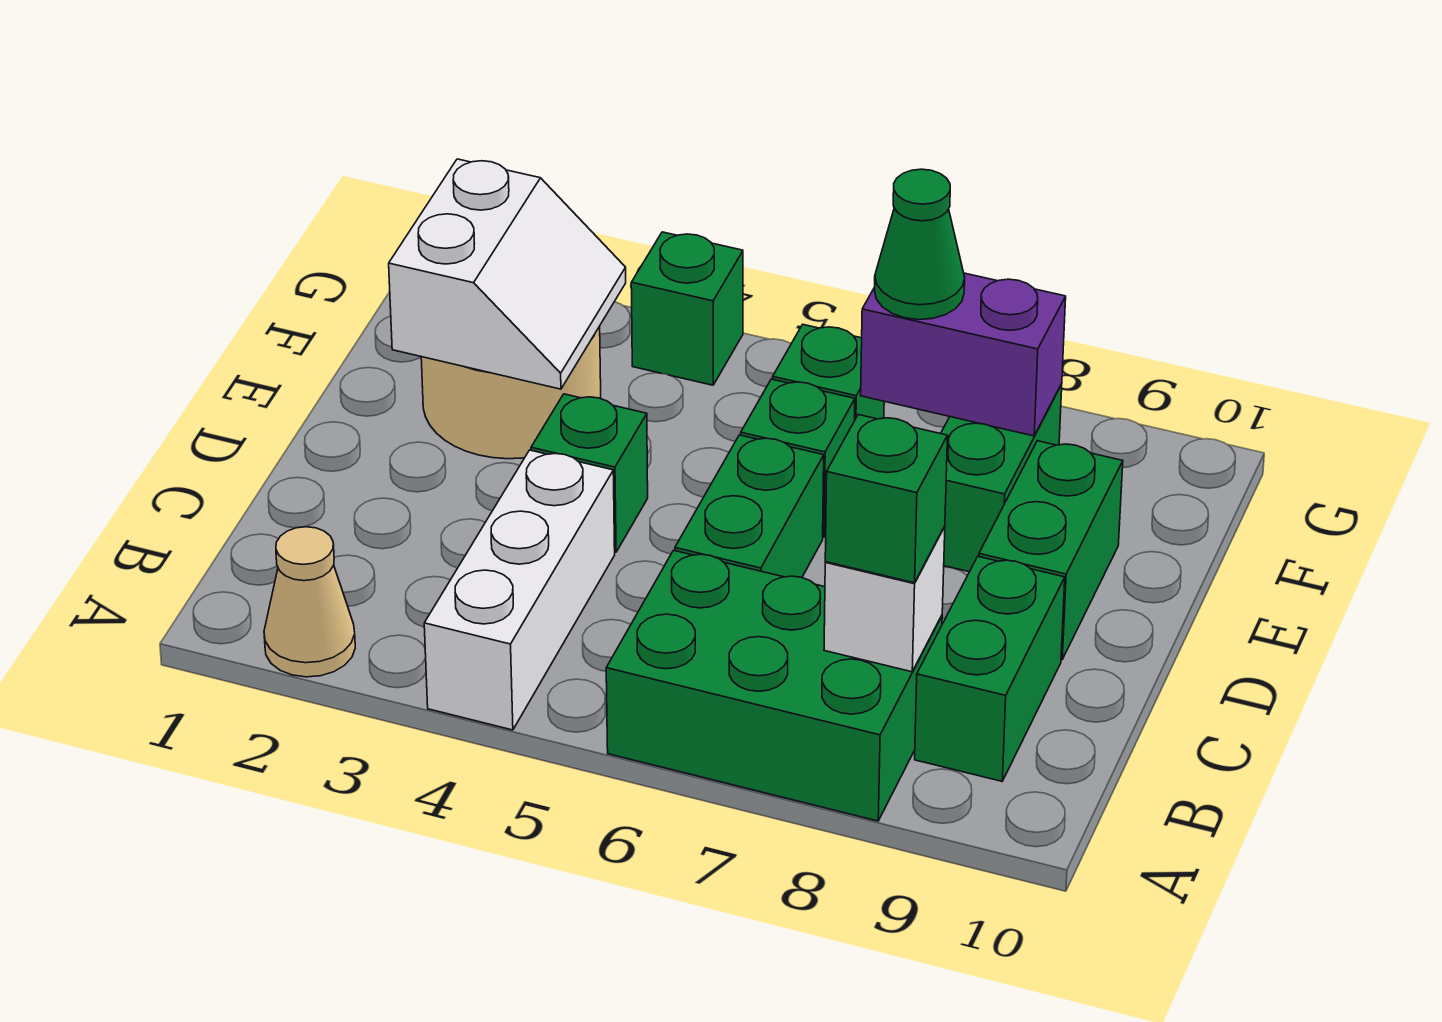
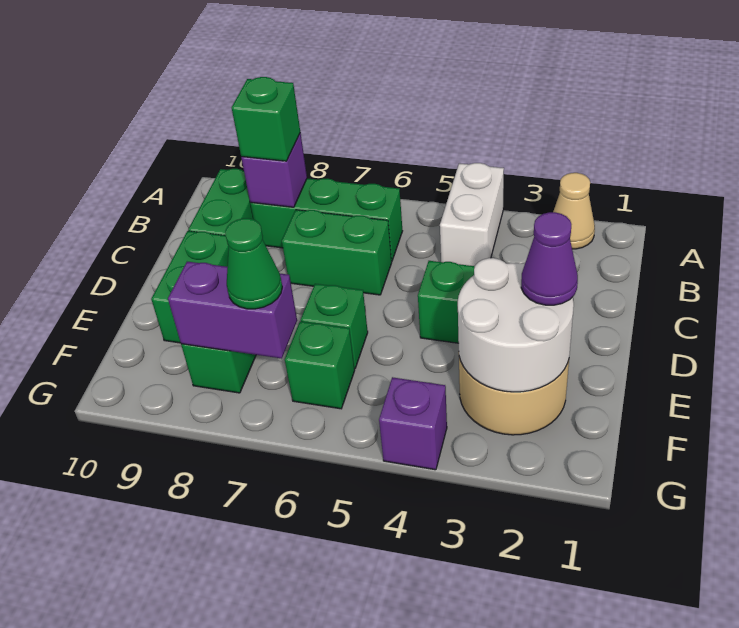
white 1x3 brick [424,450,615,730] -> white 1x2 brick [440,163,504,266]
green 2x3 brick [606,550,942,821] -> green 1x3 brick [250,178,402,261]
white 1x1 brick [824,526,945,672] -> purple 1x1 brick [241,133,307,207]
green 1x2 brick [675,435,824,577] -> green 1x2 brick turned to [282,210,392,295]
white 2x2 slope [389,159,626,389] -> white 2x2 round brick [458,258,574,392]
none -> purple 1x1 cone [521,212,578,305]
green 1x1 brick [631,232,743,385] -> purple 1x1 brick [379,377,447,470]

